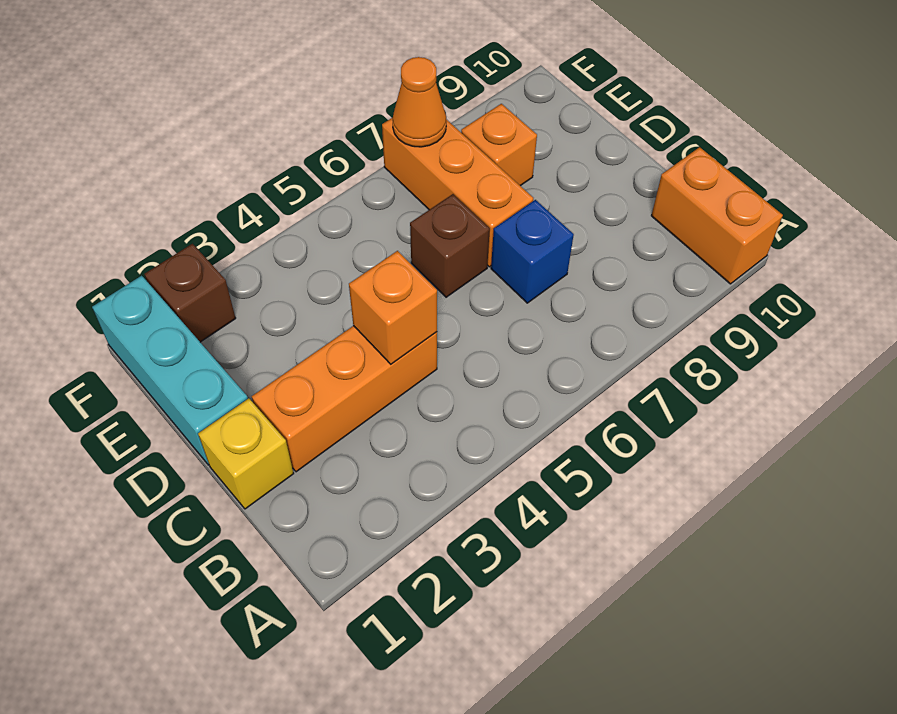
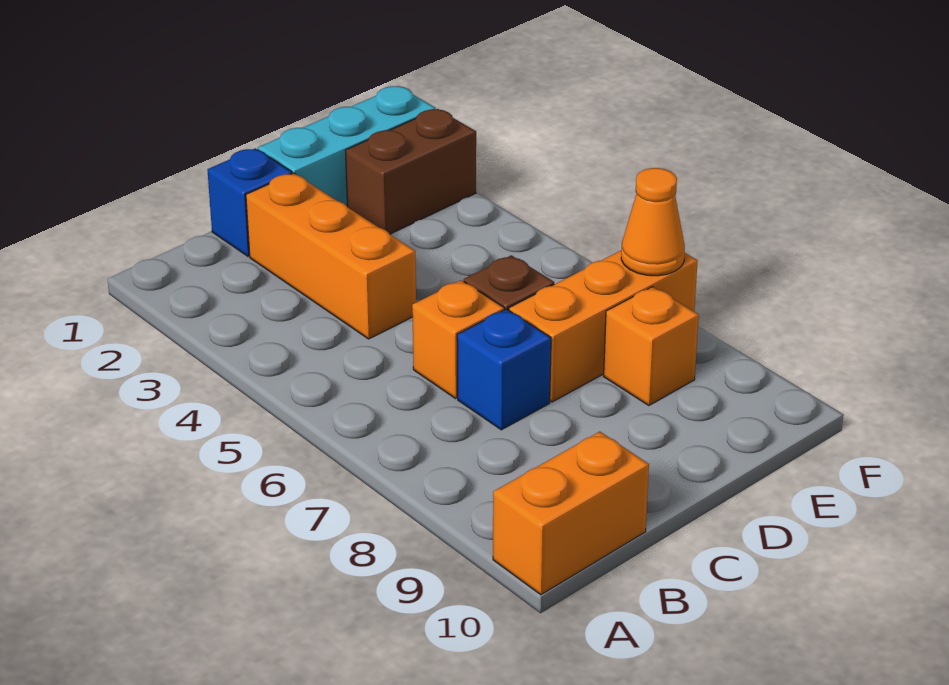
yellow 1x1 brick [198,398,294,509] -> blue 1x1 brick [207,148,292,256]
orange 1x1 brick [349,251,437,364] -> orange 1x1 brick moved to [412,280,504,398]
brown 1x1 brick [145,244,236,342] -> brown 1x2 brick [345,109,476,234]

